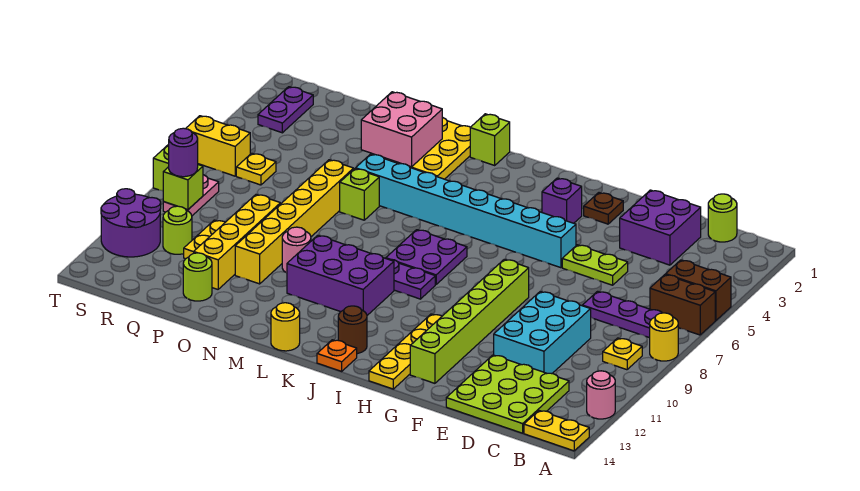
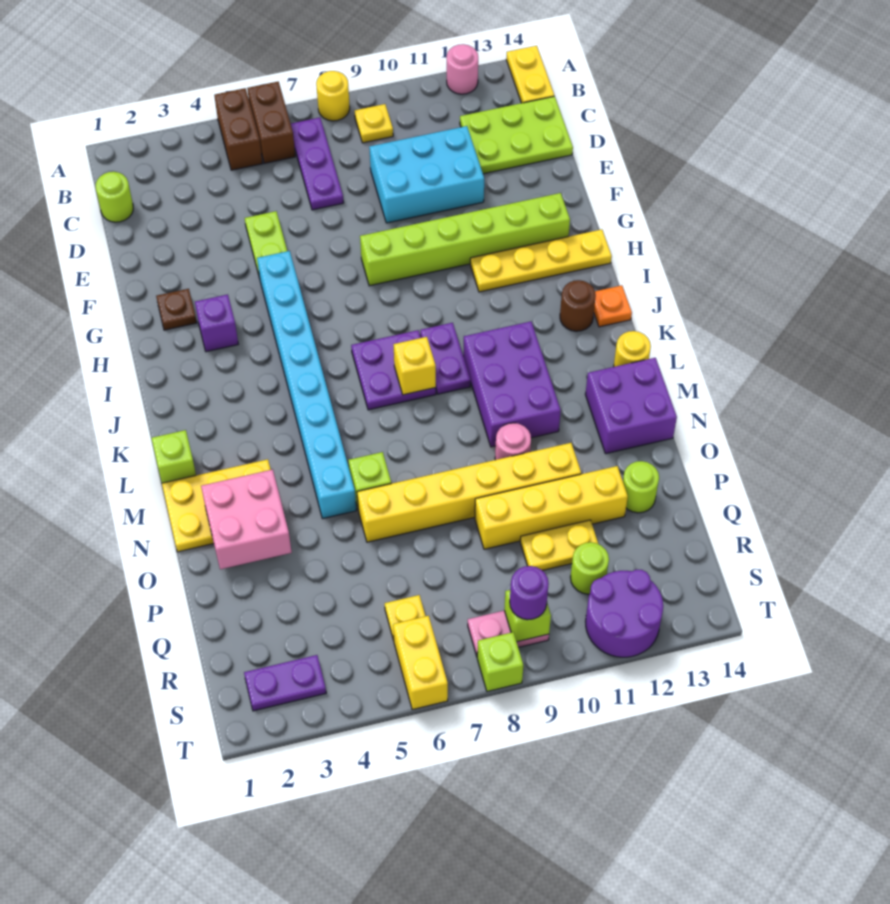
lime 3x3 plate [446,355,569,433] -> lime 2x3 plate [460,96,573,174]
purple 2x2 brick [620,190,701,265] -> purple 2x2 brick moved to [585,358,677,454]
none -> yellow 1x1 brick [394,337,436,395]

